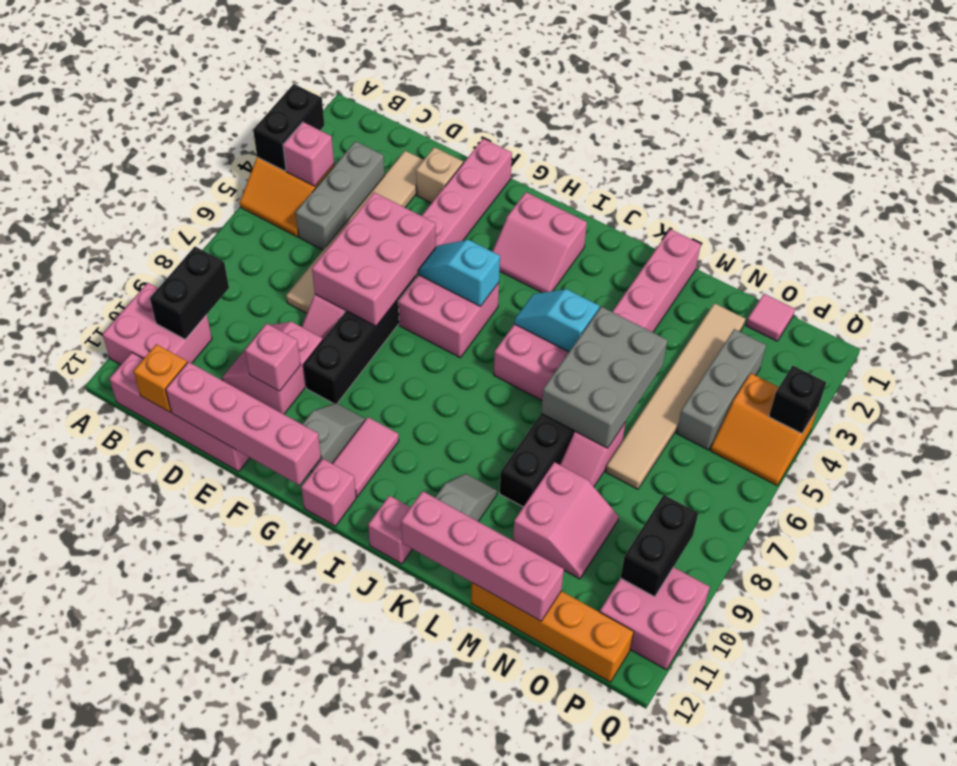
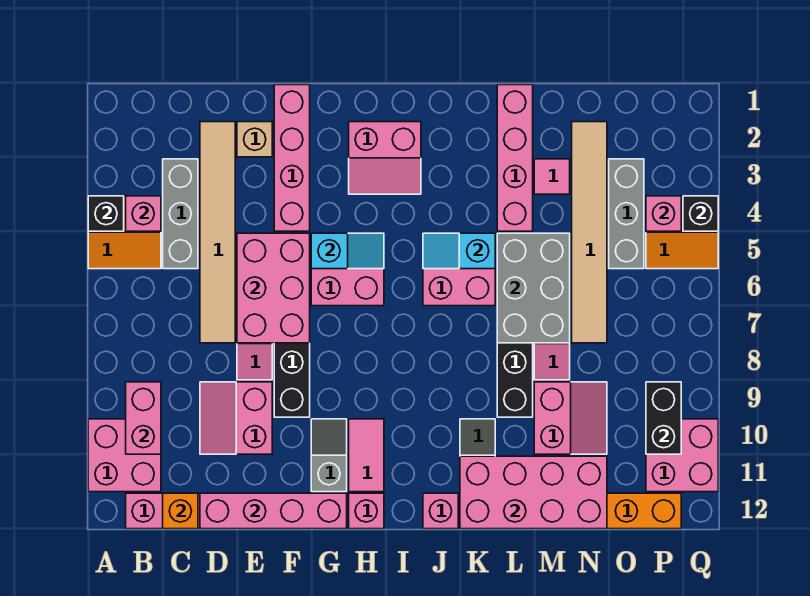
black 1x2 brick [253,84,324,171] -> black 1x1 brick [88,196,124,231]
black 1x2 brick [150,247,229,340] -> pink 1x2 brick [126,382,161,454]
pink 1x1 brick [245,324,301,391] -> pink 1x1 brick moved to [646,196,681,231]
cyan 1x2 slope [418,240,500,306] -> cyan 1x2 slope turned to [311,233,384,269]
pink 1x4 brick [401,491,564,621] -> pink 2x4 brick [460,456,607,529]
pink 1x1 tile [746,294,795,341] -> pink 1x1 tile moved to [534,159,570,194]

